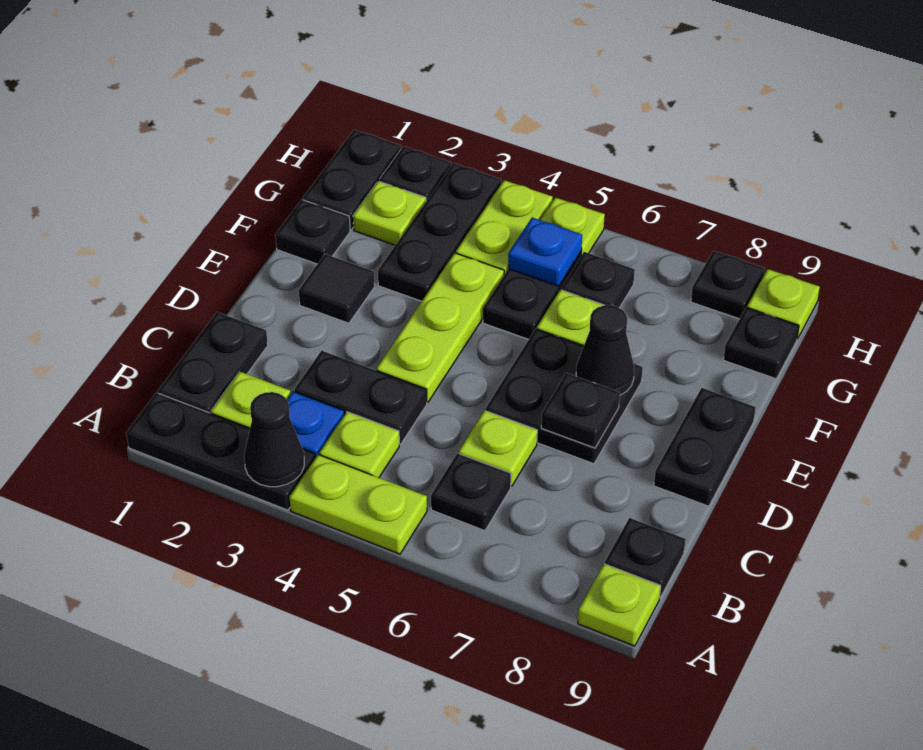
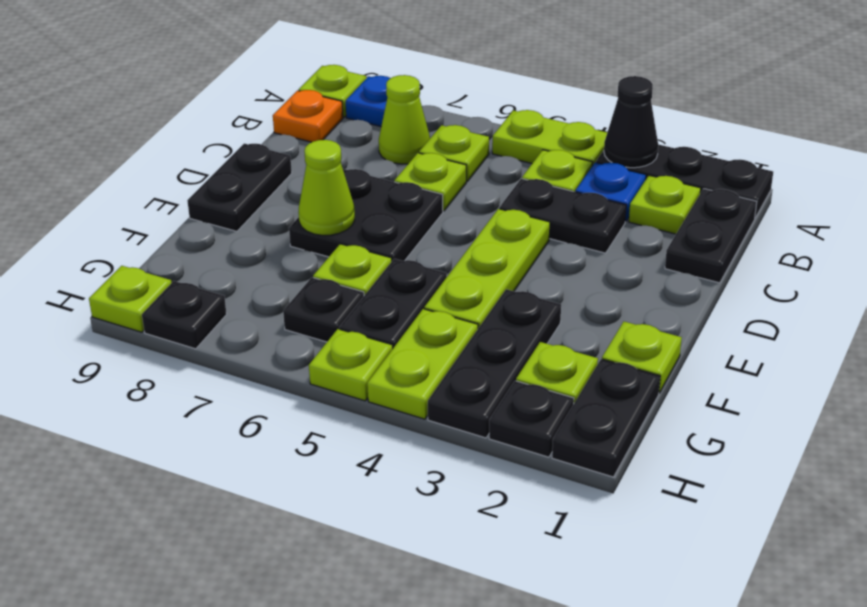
black 1x1 plate [431,453,511,531] -> lime 1x1 plate [419,125,489,182]
none -> lime 1x1 cone [379,75,430,164]
black 1x1 plate [605,518,685,598] -> orange 1x1 plate [273,90,343,142]
black 1x1 plate [541,373,620,448] -> none
black 1x1 tile [299,254,375,323] -> none
black 1x1 cone [576,305,634,395] -> lime 1x1 cone [298,140,355,235]
black 1x1 plate [275,200,350,264] -> lime 1x1 plate [602,322,682,393]
blue 1x1 plate [508,218,582,286] -> blue 1x1 plate moved to [346,76,390,127]
black 1x1 plate [723,307,799,379] -> none

